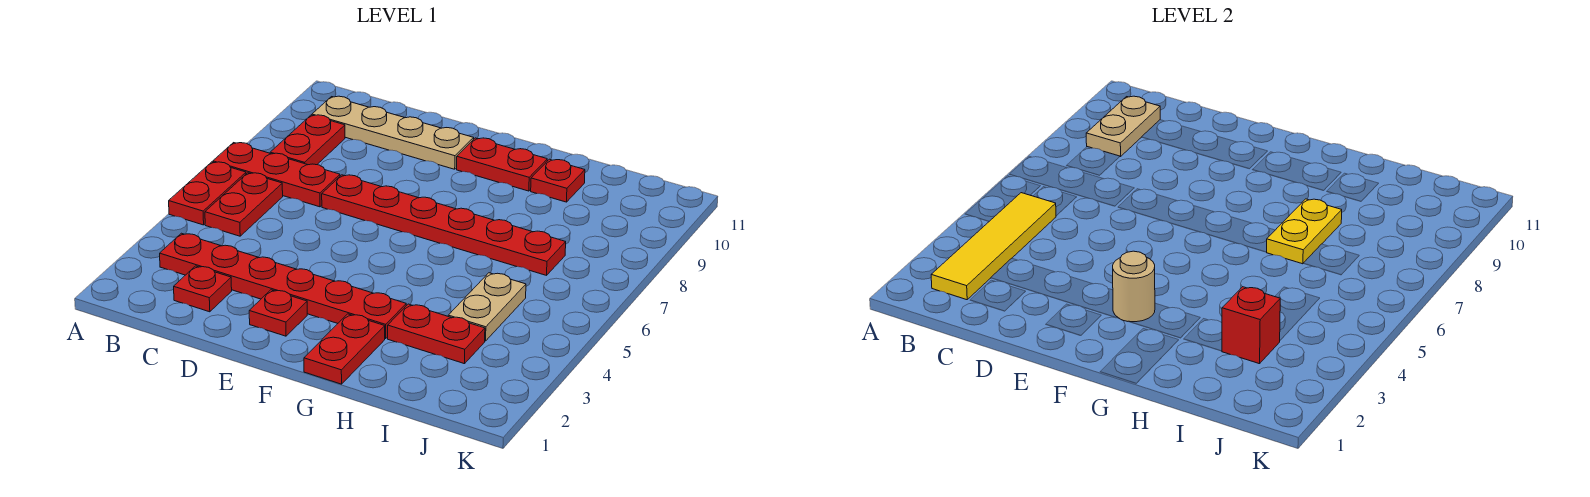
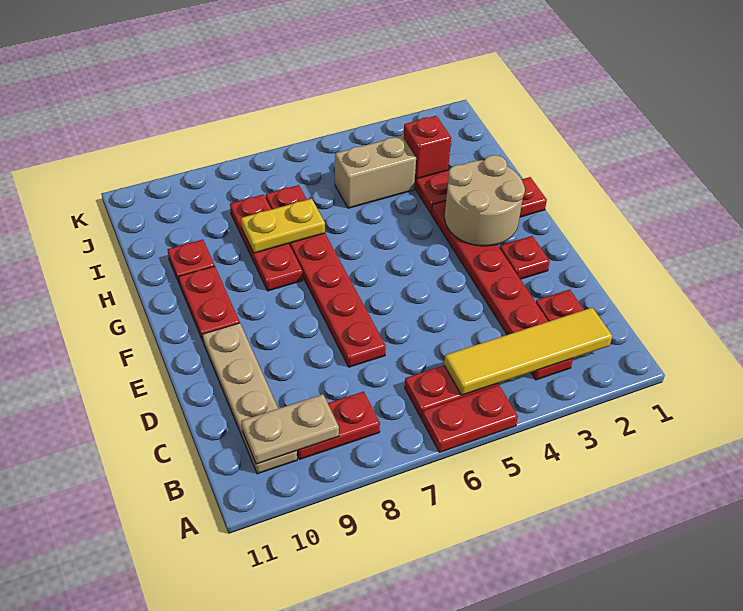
red 1x3 plate [213,143,340,207] -> red 1x3 plate moved to [230,194,303,291]
tan 1x1 round brick [1113,251,1155,322] -> tan 2x2 round brick [445,155,525,246]
tan 1x2 plate [448,273,526,341] -> tan 1x2 brick [335,136,416,208]

